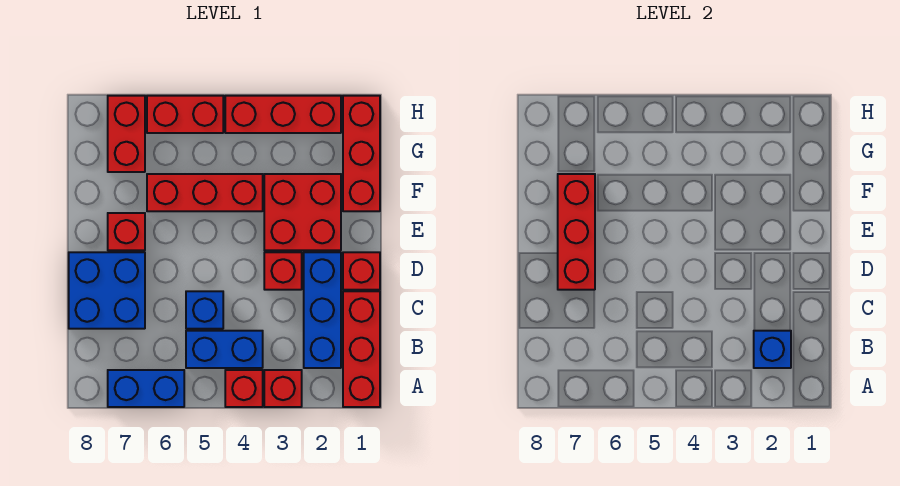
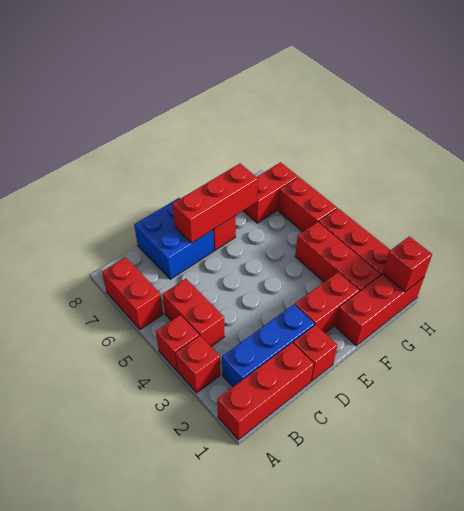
blue 1x2 brick [108,370,184,407] -> red 1x2 brick [102,257,163,329]
blue 1x1 brick [754,331,791,368] -> none
blue 1x2 brick [186,331,263,368] -> red 1x2 brick [163,279,225,346]
blue 1x1 brick [186,291,223,329] -> none
red 1x1 brick [264,252,302,290] -> red 1x1 brick moved to [383,236,432,292]
red 2x2 brick [264,174,341,250] -> red 1x2 brick [295,272,359,333]
red 1x3 brick [147,174,263,211] -> red 1x3 brick moved to [295,222,381,292]

